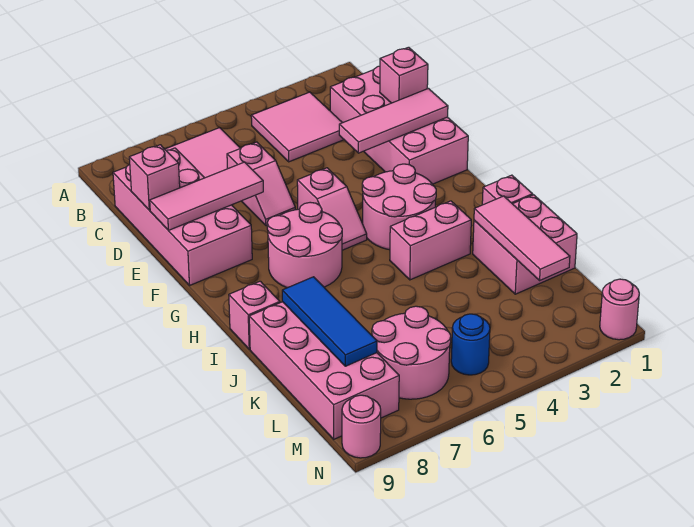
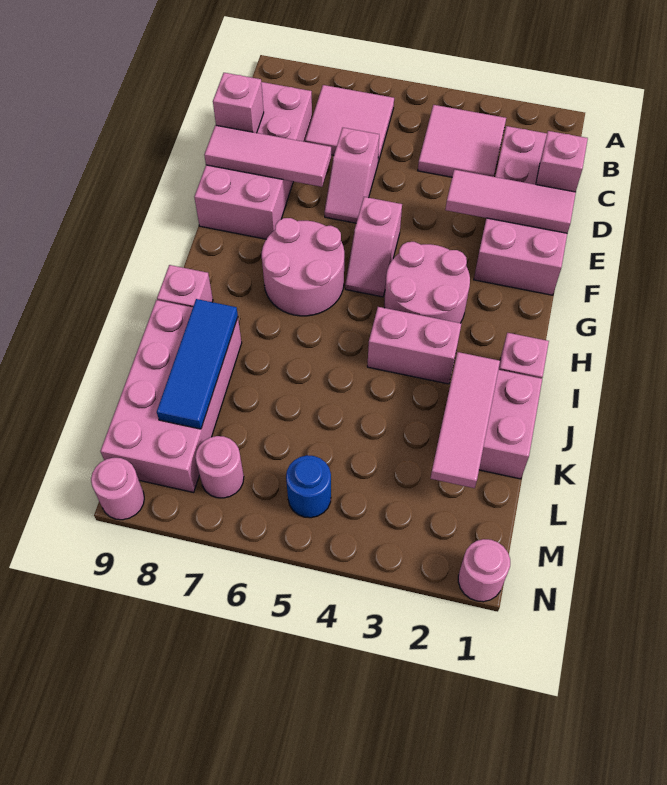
pink 2x2 round brick [372,306,451,399] -> pink 1x1 round brick [195,436,244,498]

